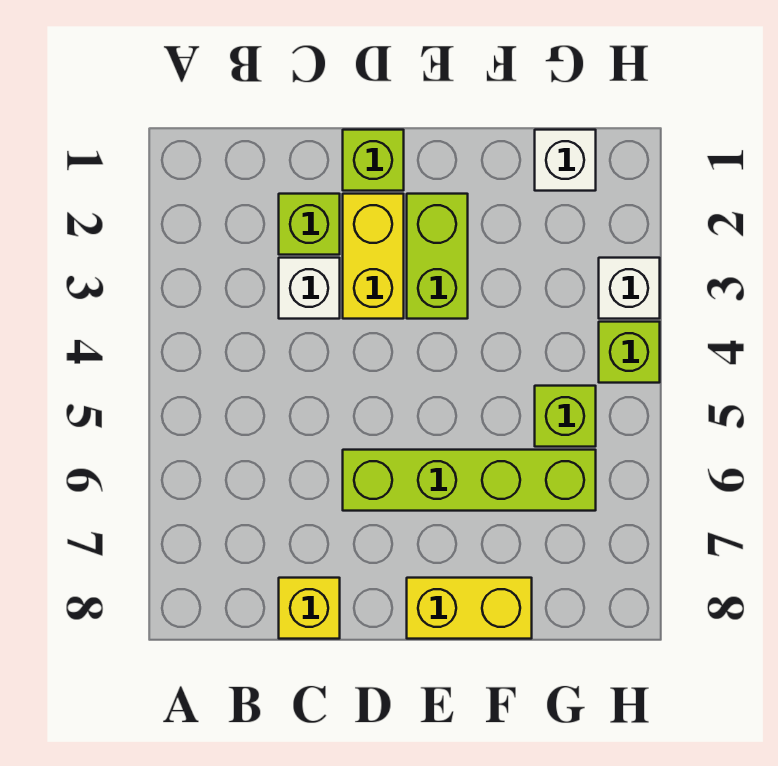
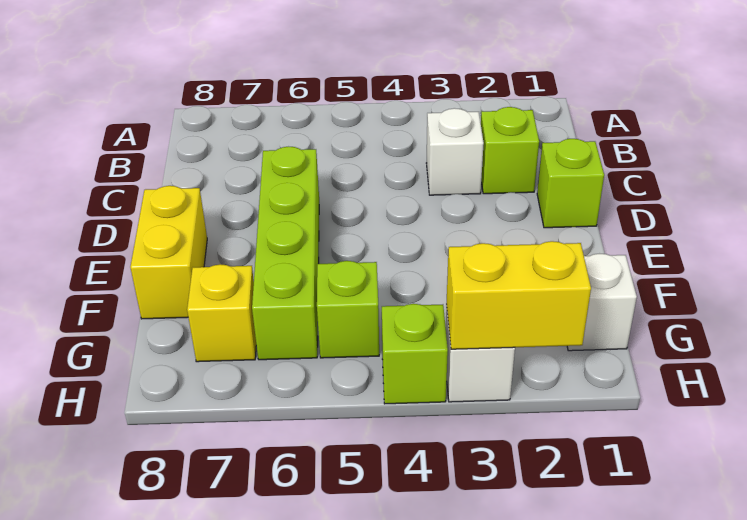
yellow 1x1 brick [279,578,340,639] -> yellow 1x1 brick moved to [187,264,256,362]
yellow 1x2 brick [343,194,404,319] -> yellow 1x2 brick moved to [446,241,591,349]
lime 1x2 brick [407,194,468,319] -> none

